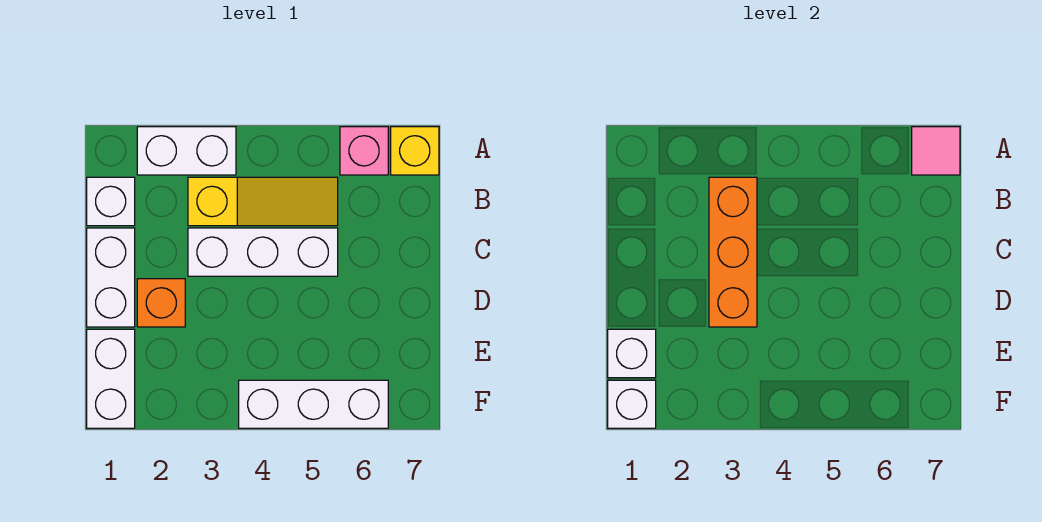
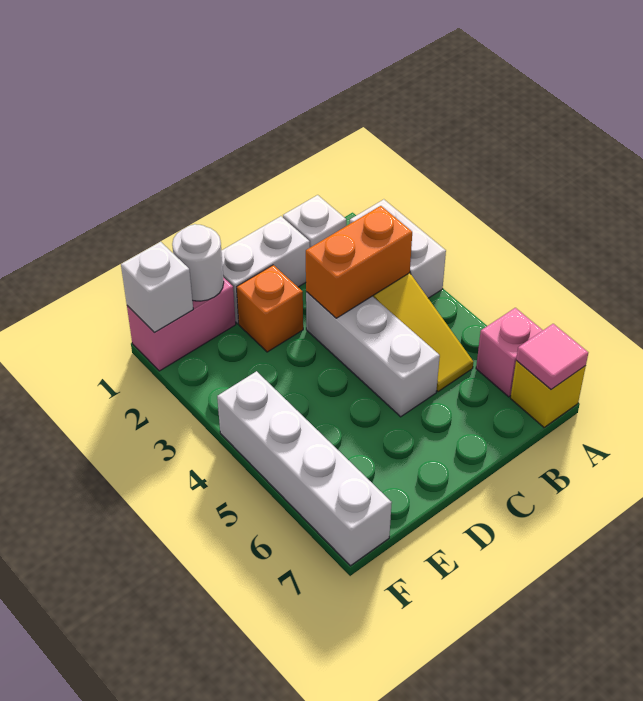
orange 1x3 brick [709,177,757,327] -> orange 1x2 brick [306,206,412,318]
white 1x2 brick [87,329,135,428] -> pink 1x2 brick [127,277,236,371]
white 1x1 brick [608,329,656,378] -> white 1x1 round brick [172,224,224,301]
white 1x3 brick [239,380,388,428] -> white 1x4 brick [217,371,392,566]

